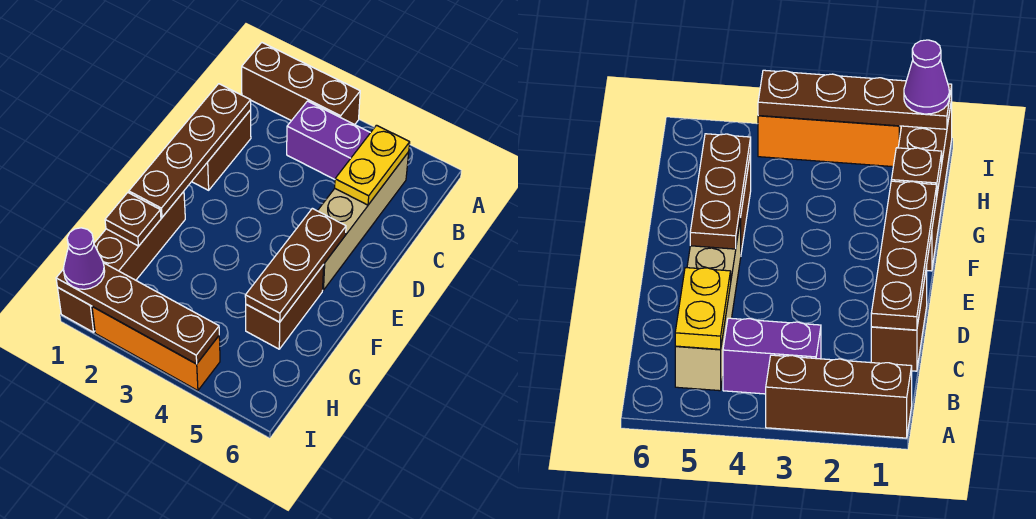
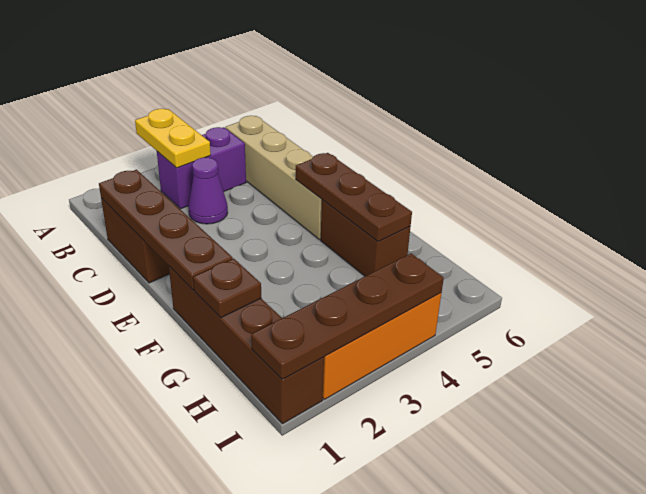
brown 1x3 brick [242,43,360,125] -> none
yellow 1x2 plate [335,125,410,205] -> yellow 1x2 plate moved to [135,109,211,168]
purple 1x1 cone [63,228,105,289] -> purple 1x1 cone moved to [188,157,228,224]

